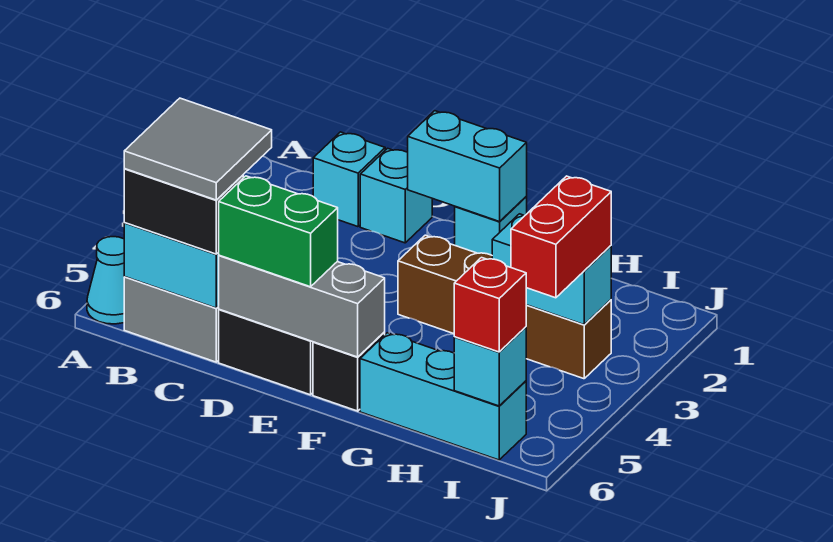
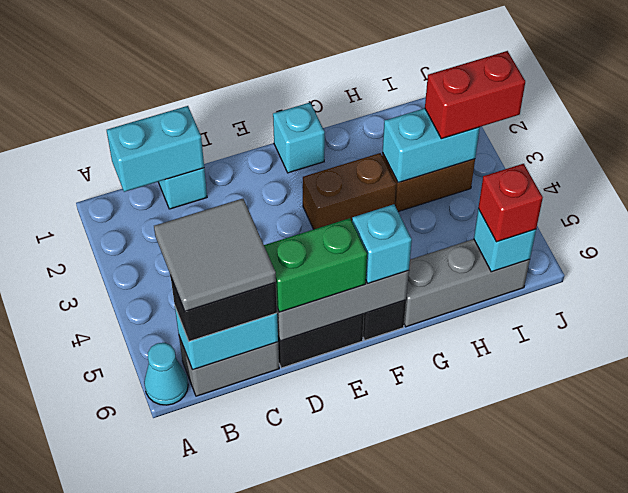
cyan 1x1 brick [360,148,432,243] -> cyan 1x1 brick moved to [352,204,412,283]
cyan 1x2 brick [408,111,527,222] -> cyan 1x2 brick moved to [107,106,204,192]
cyan 1x3 brick [360,333,526,460] -> grey 1x3 brick [404,239,530,327]
red 1x2 brick [511,176,611,298] -> red 1x2 brick turned to [425,51,525,139]

